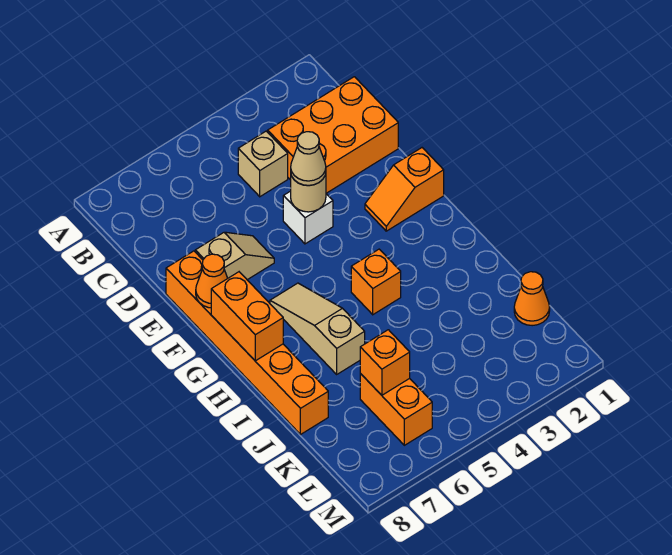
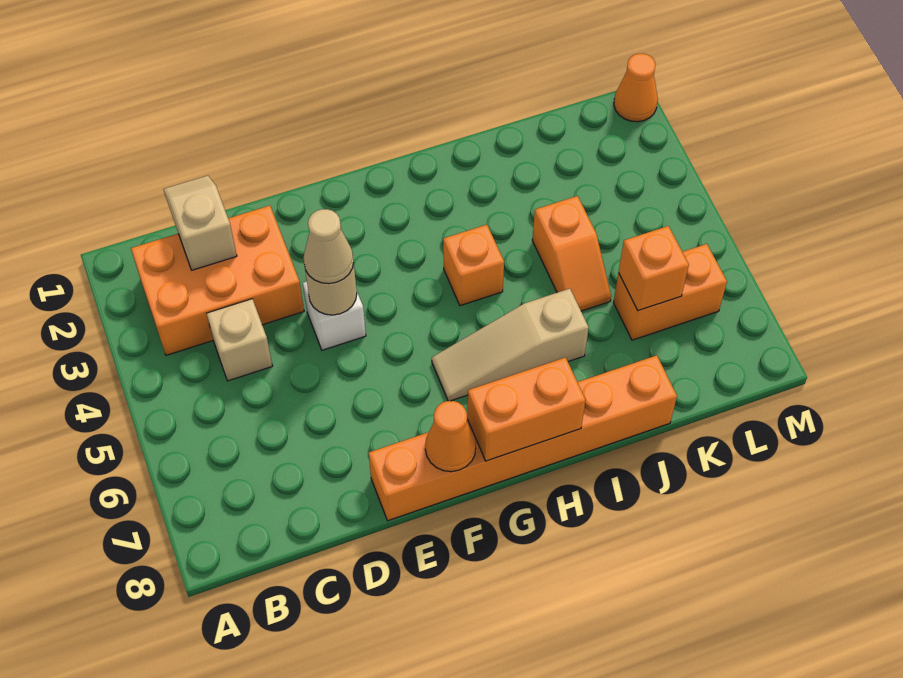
orange 2x3 brick [268,77,398,193] -> orange 2x3 brick turned to [131,206,304,355]
tan 1x2 slope [195,232,274,280] -> tan 1x2 slope moved to [164,176,237,270]
orange 1x2 slope [365,148,444,231] -> orange 1x2 slope moved to [532,196,611,311]
orange 1x1 cone [514,272,550,326] -> orange 1x1 cone moved to [614,53,658,122]

